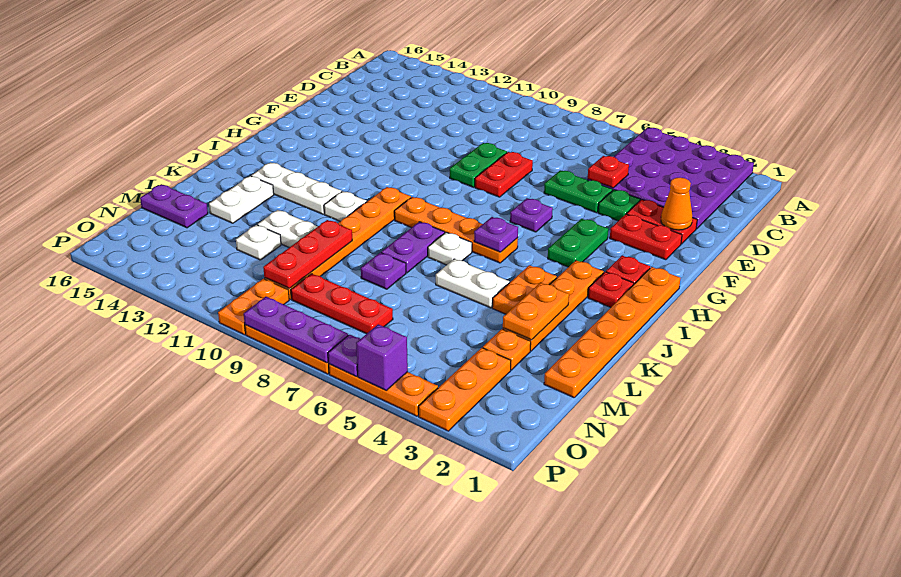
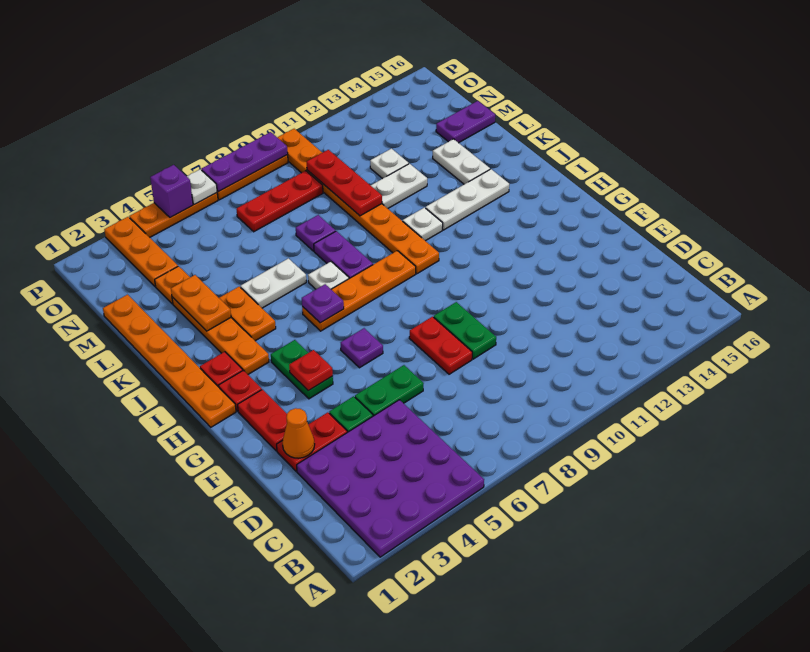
red 1x1 plate [588,156,629,188] -> red 1x1 plate moved to [289,350,333,391]
red 1x2 plate [610,214,682,260] -> red 1x2 plate turned to [238,390,287,451]
purple 1x1 plate [328,335,360,376] -> white 1x1 plate [187,169,217,204]

